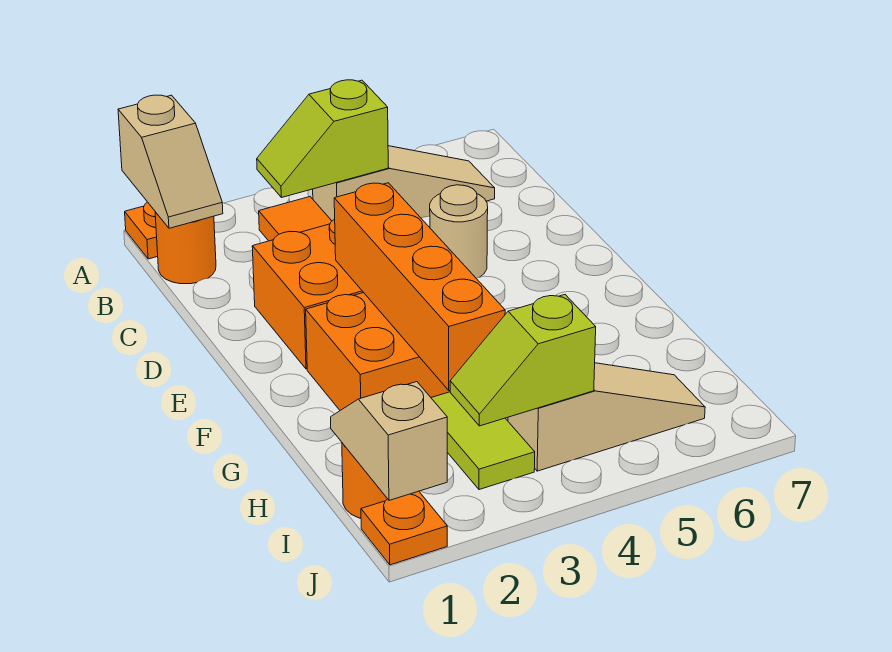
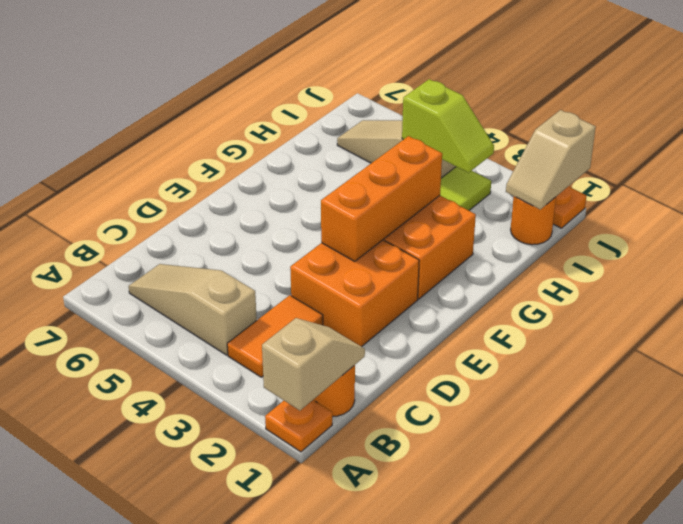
lime 1x2 slope [257,80,388,198] -> none
tan 1x1 round brick [430,185,488,278] -> none
orange 1x4 brick [334,183,505,391] -> orange 1x3 brick [321,136,442,261]

